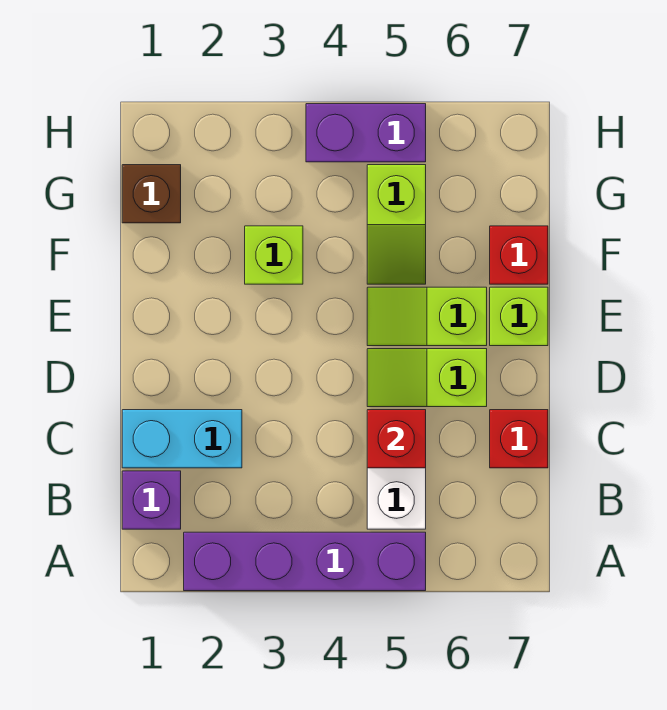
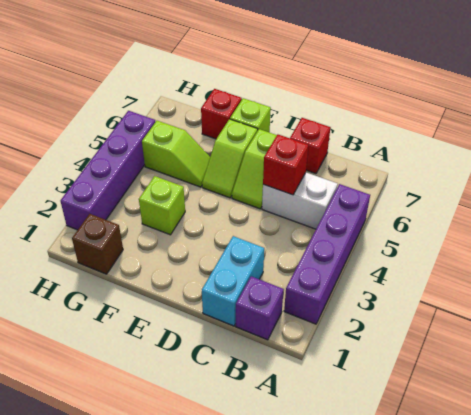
purple 1x2 brick [306,104,426,162] -> purple 1x4 brick [61,111,155,230]

